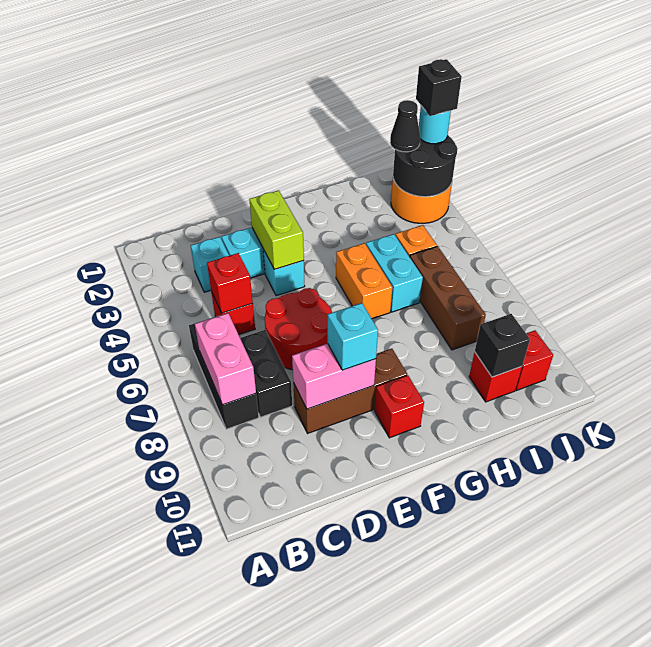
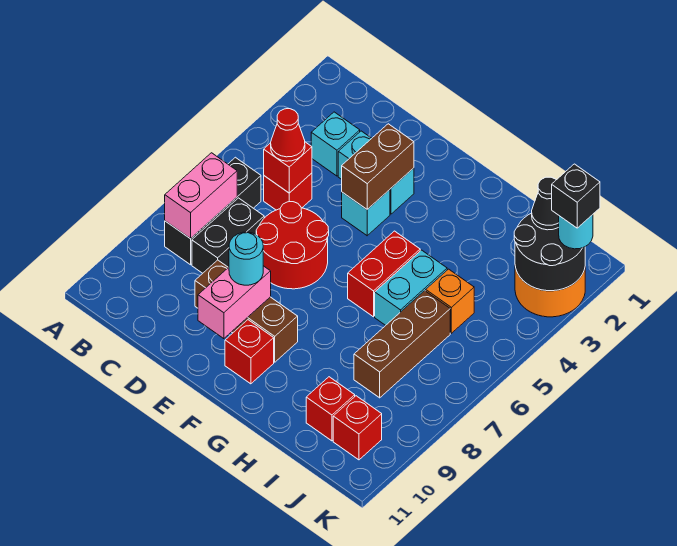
none -> red 1x1 cone [271,109,305,161]
pink 1x2 brick [292,344,376,409] -> pink 1x2 brick turned to [198,266,271,339]
lime 1x2 brick [249,190,304,269] -> brown 1x2 brick [342,124,414,209]
cyan 1x1 brick [328,303,378,370] -> cyan 1x1 round brick [229,232,263,285]
orange 1x2 brick [336,243,392,319] -> red 1x2 brick [348,231,420,317]
black 1x1 brick [475,314,530,377] -> none

